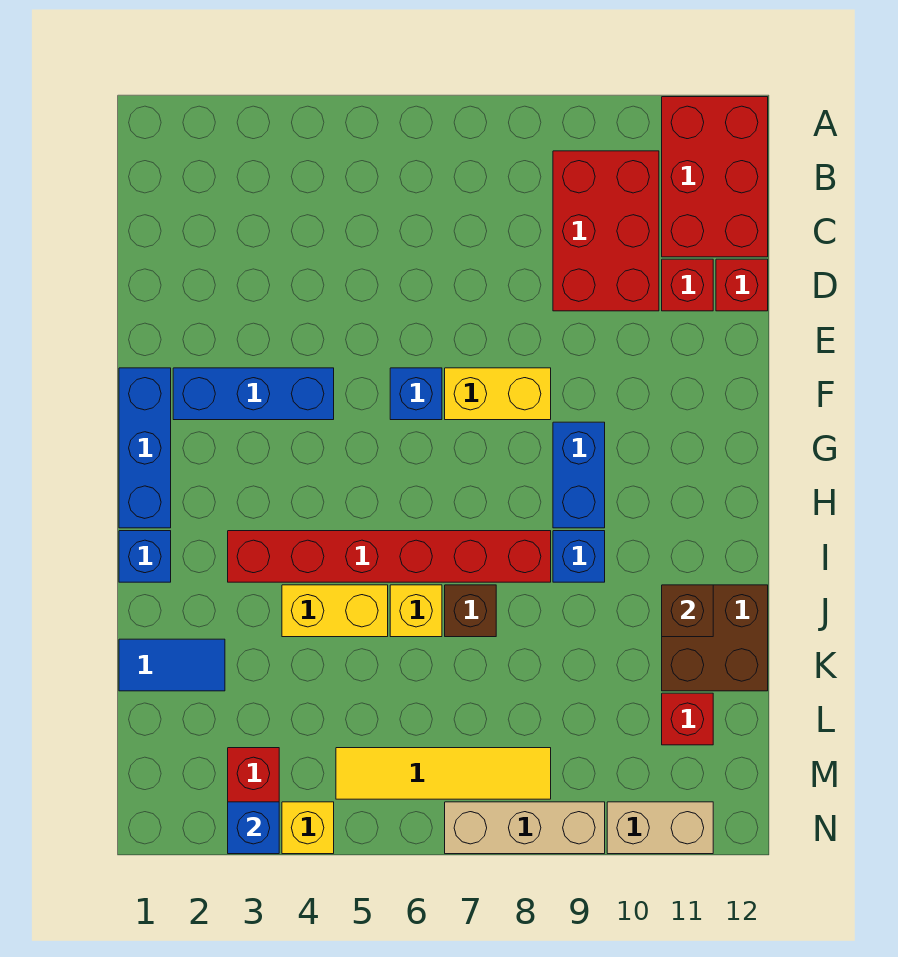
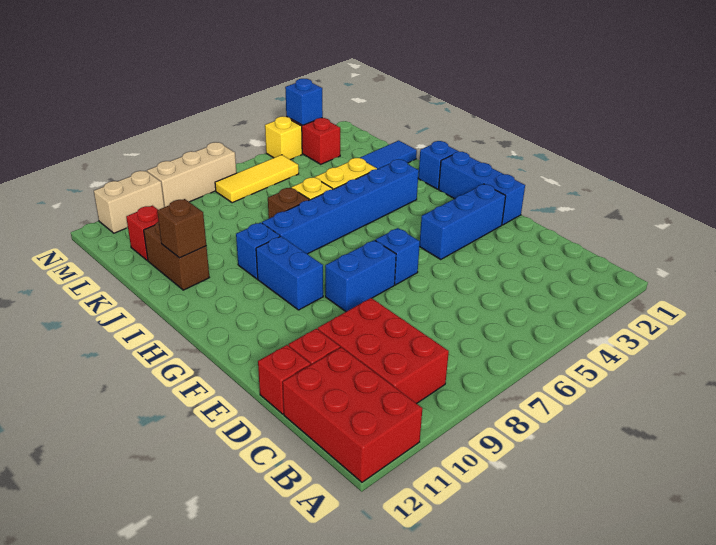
yellow 1x2 brick [445,368,551,420] -> blue 1x2 brick [325,240,396,312]
red 1x6 brick [228,531,551,582] -> blue 1x6 brick [262,159,419,254]
brown 2x2 brick [662,585,768,691] -> brown 1x2 brick [144,221,209,290]
yellow 1x4 tile [336,748,551,799] -> yellow 1x3 tile [215,155,299,203]

